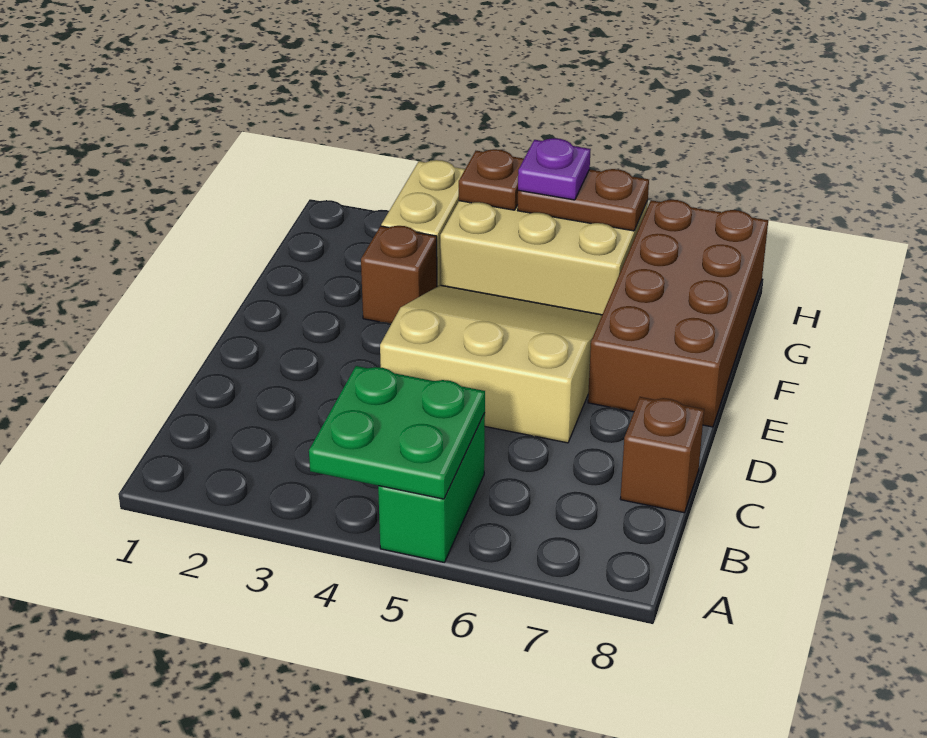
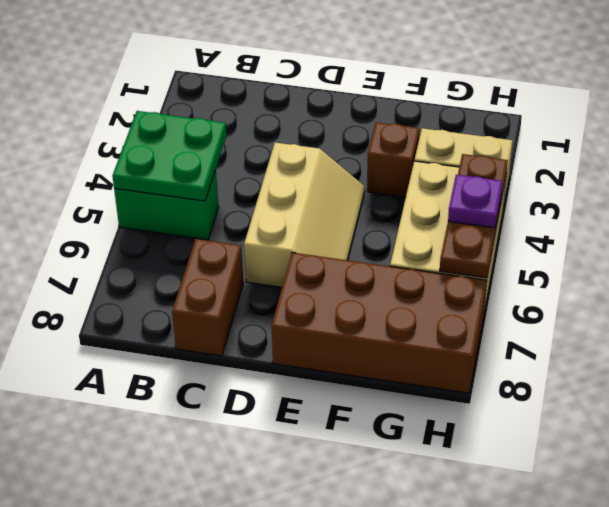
brown 1x1 brick [620,397,704,513] -> brown 1x2 brick [172,239,244,356]
tan 3x3 slope [380,285,602,443] -> tan 2x3 slope [244,143,365,287]

